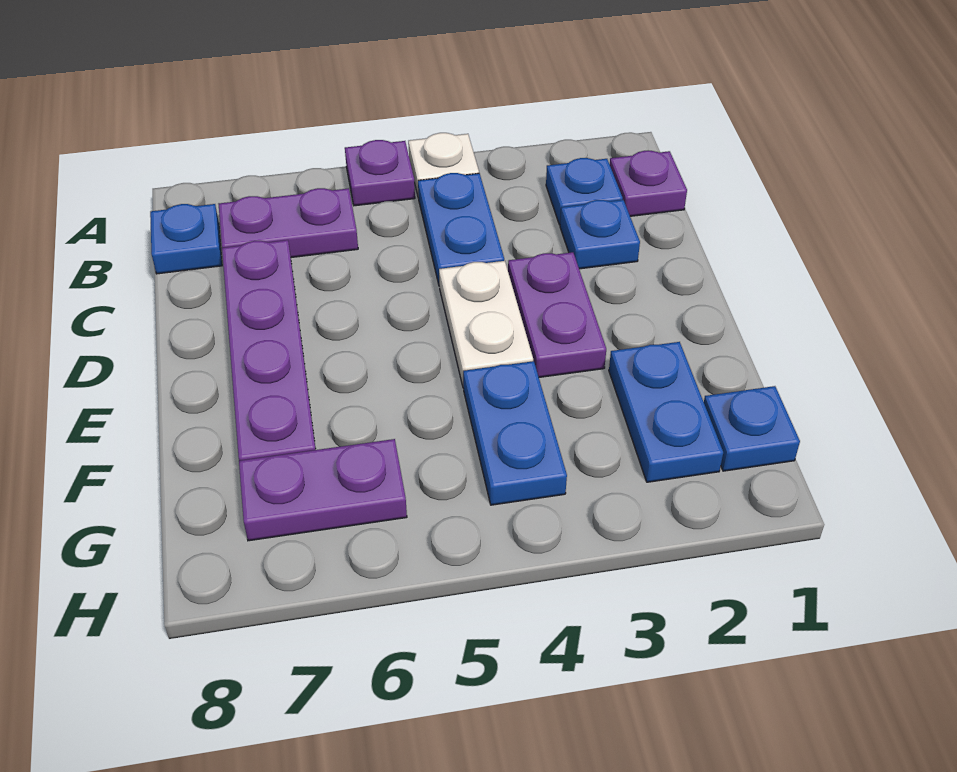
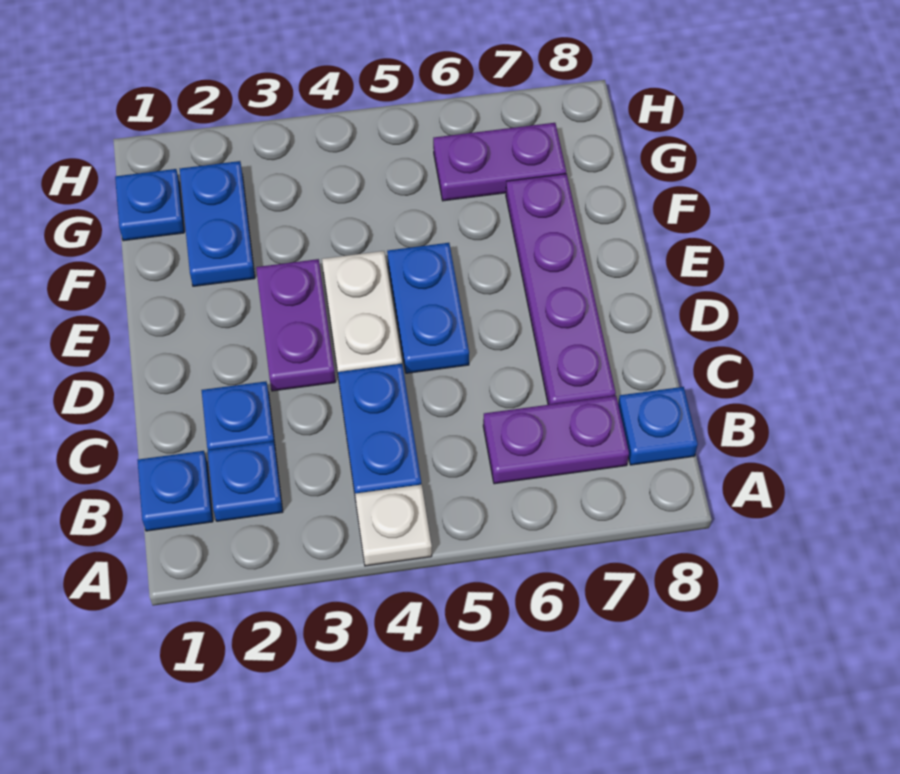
purple 1x1 plate [345,140,415,206] -> none
purple 1x1 plate [610,151,687,216] -> blue 1x1 plate [137,451,213,531]
blue 1x2 plate [463,361,567,505] -> blue 1x2 plate moved to [387,243,469,373]

